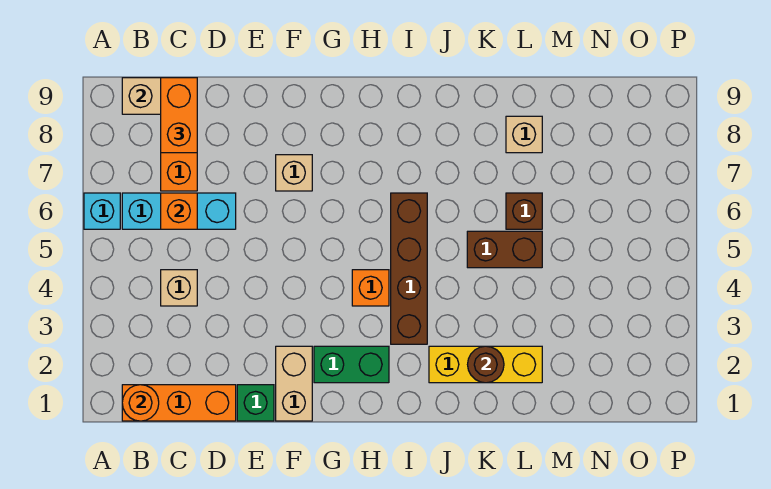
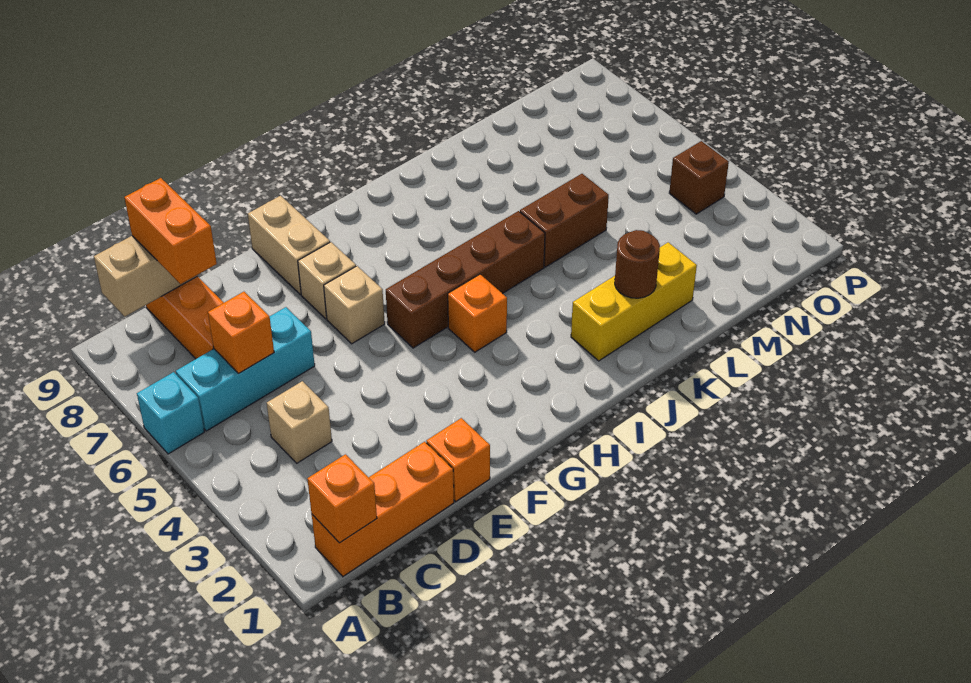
orange 1x1 round brick [122,385,159,421] -> orange 1x1 brick [307,454,377,543]
green 1x1 brick [237,385,274,421] -> orange 1x1 brick [427,418,490,501]
tan 1x2 brick [276,346,312,421] -> tan 1x2 brick moved to [248,196,330,294]
green 1x2 brick [314,346,389,383] -> none
brown 1x4 brick [391,193,427,344] -> brown 1x4 brick turned to [386,211,545,348]
brown 1x1 brick [506,193,542,229] -> brown 1x1 brick moved to [669,141,729,214]
tan 1x1 brick [506,116,542,153] -> tan 1x1 brick moved to [324,266,385,344]

